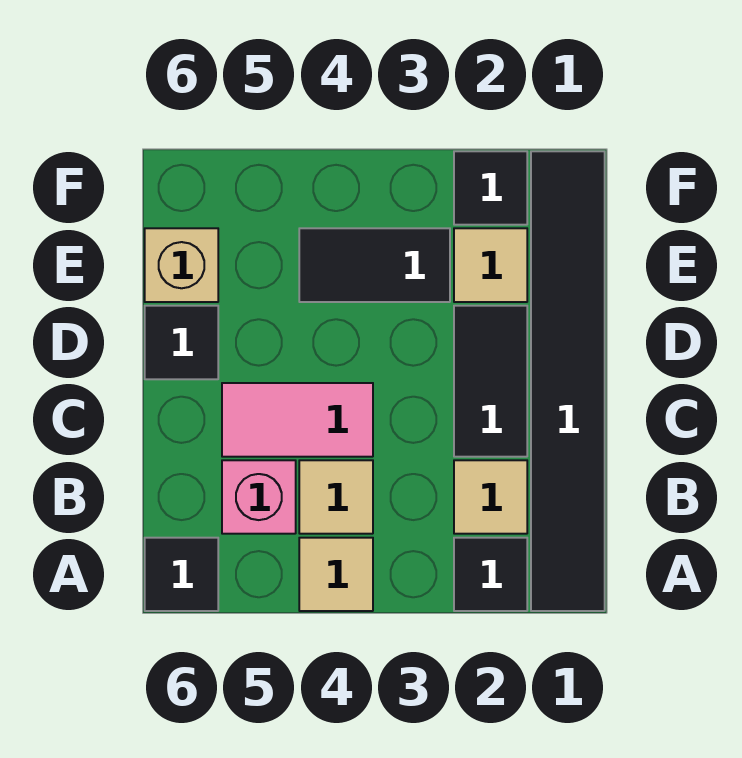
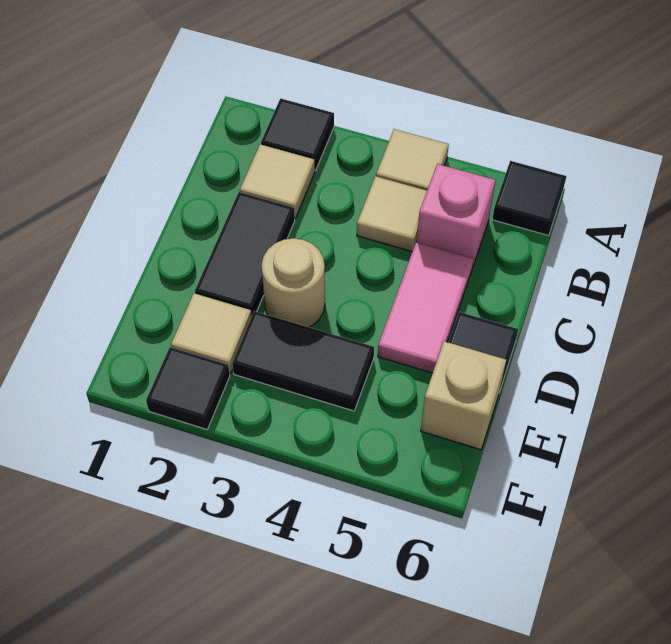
black 1x6 tile [531,151,605,611] -> none
pink 1x2 tile [222,383,373,457] -> pink 1x2 tile turned to [378,242,473,373]
none -> tan 1x1 round brick [262,238,325,327]

